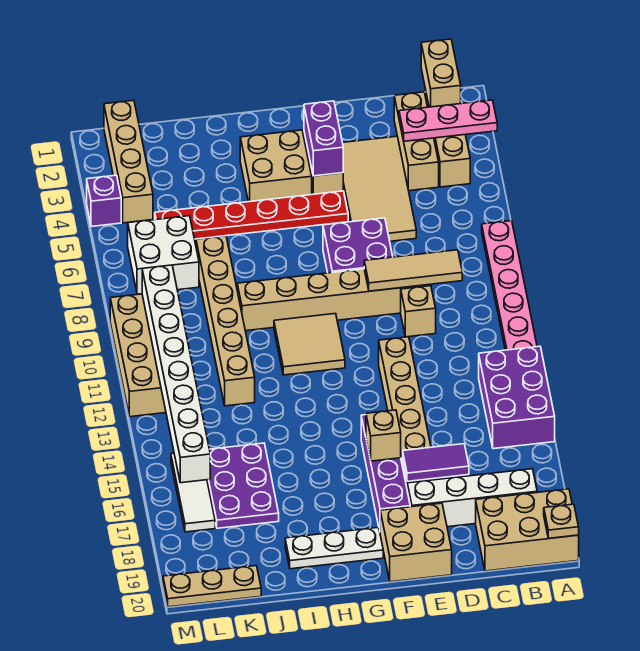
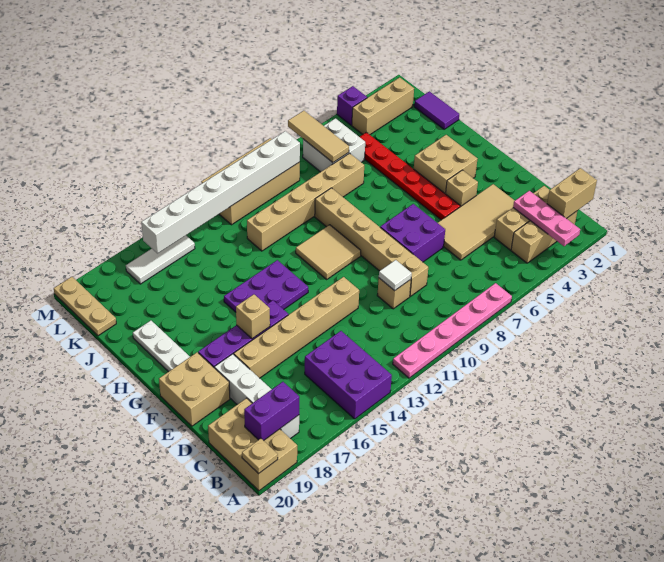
purple 2x3 brick [479,346,555,449] -> purple 2x3 brick turned to [305,331,392,419]
tan 1x3 tile [364,250,462,291] -> tan 1x3 tile moved to [288,111,349,162]
none -> white 1x1 tile [379,260,412,291]
purple 1x2 tile [403,444,469,481] -> purple 1x2 tile moved to [414,91,459,129]
purple 1x2 brick [304,101,343,176] -> purple 1x2 brick moved to [244,382,299,441]
purple 2x3 plate [207,443,279,528] -> purple 2x3 plate moved to [224,260,308,312]
tan 1x4 brick [104,100,153,223] -> tan 1x3 brick [352,77,414,135]

